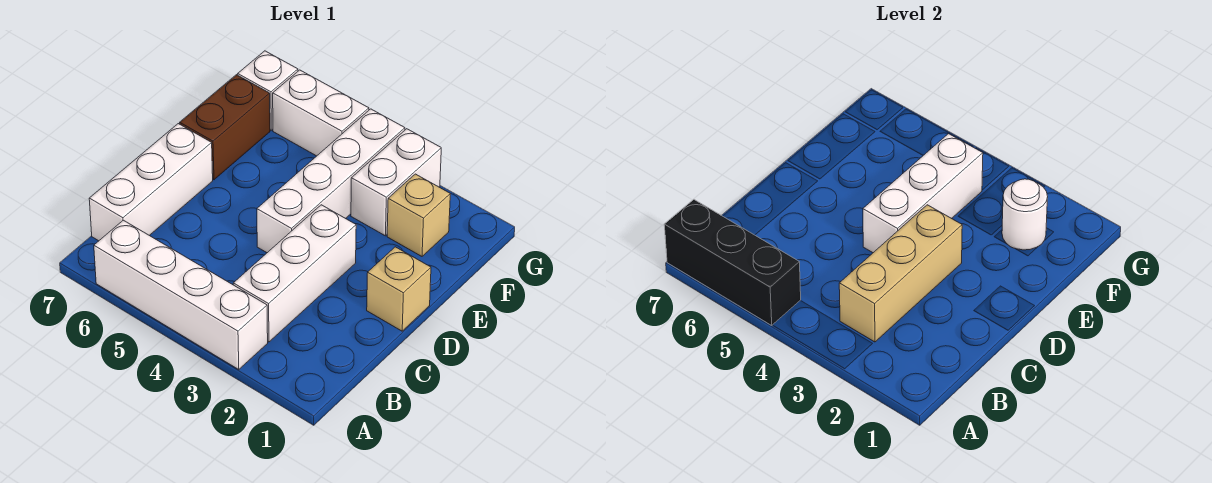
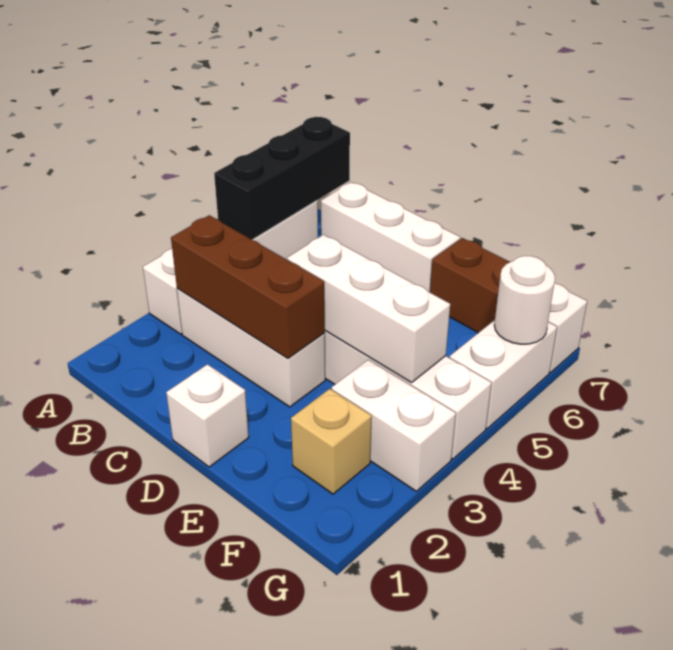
tan 1x3 brick [839,205,962,342] -> brown 1x3 brick [171,215,325,358]
tan 1x1 brick [367,247,431,331] -> white 1x1 brick [166,364,249,467]
white 1x1 round brick [1002,179,1048,250] -> white 1x1 round brick moved to [494,256,555,344]

